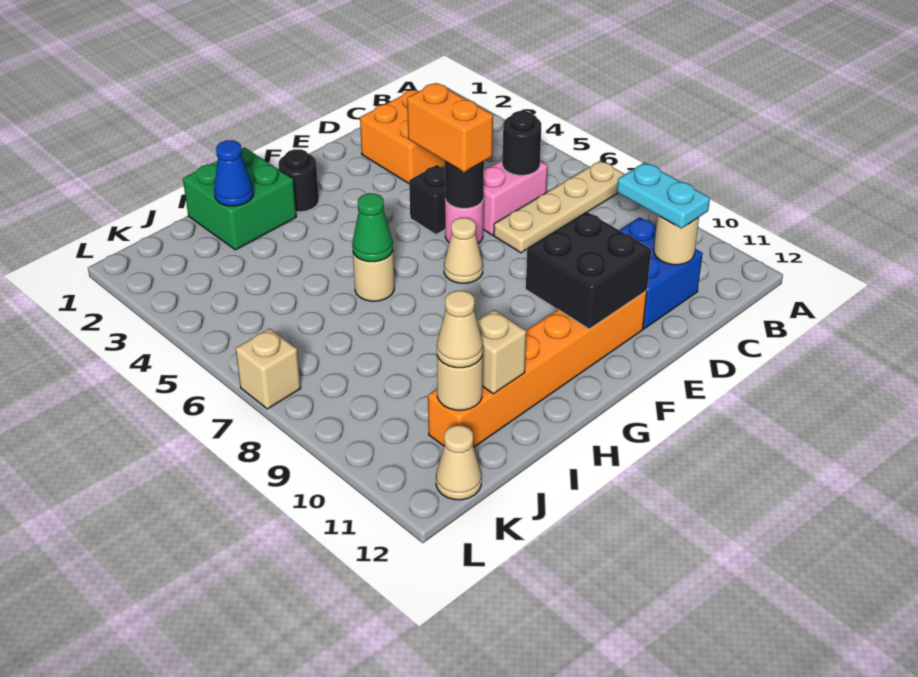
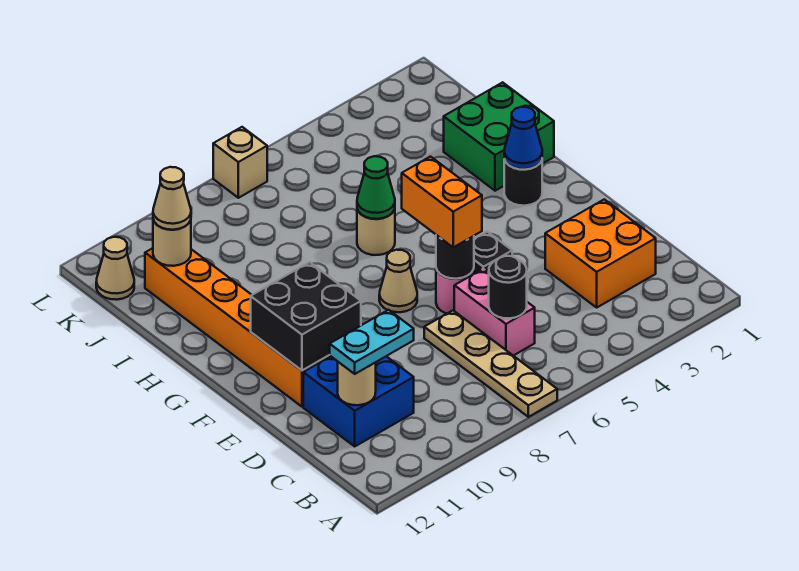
orange 1x2 brick [407,83,493,172] -> orange 1x2 brick turned to [402,157,482,247]
blue 1x1 cone [214,140,254,206] -> blue 1x1 cone moved to [504,107,542,169]
tan 1x1 brick [477,310,526,394] -> none

